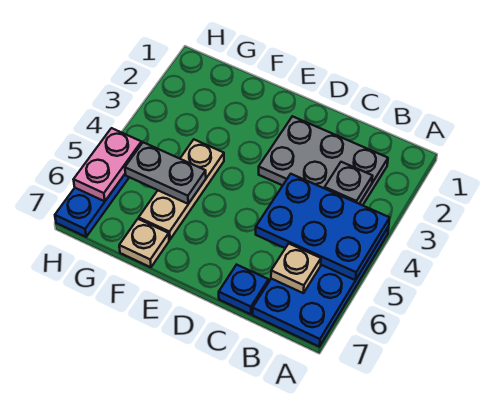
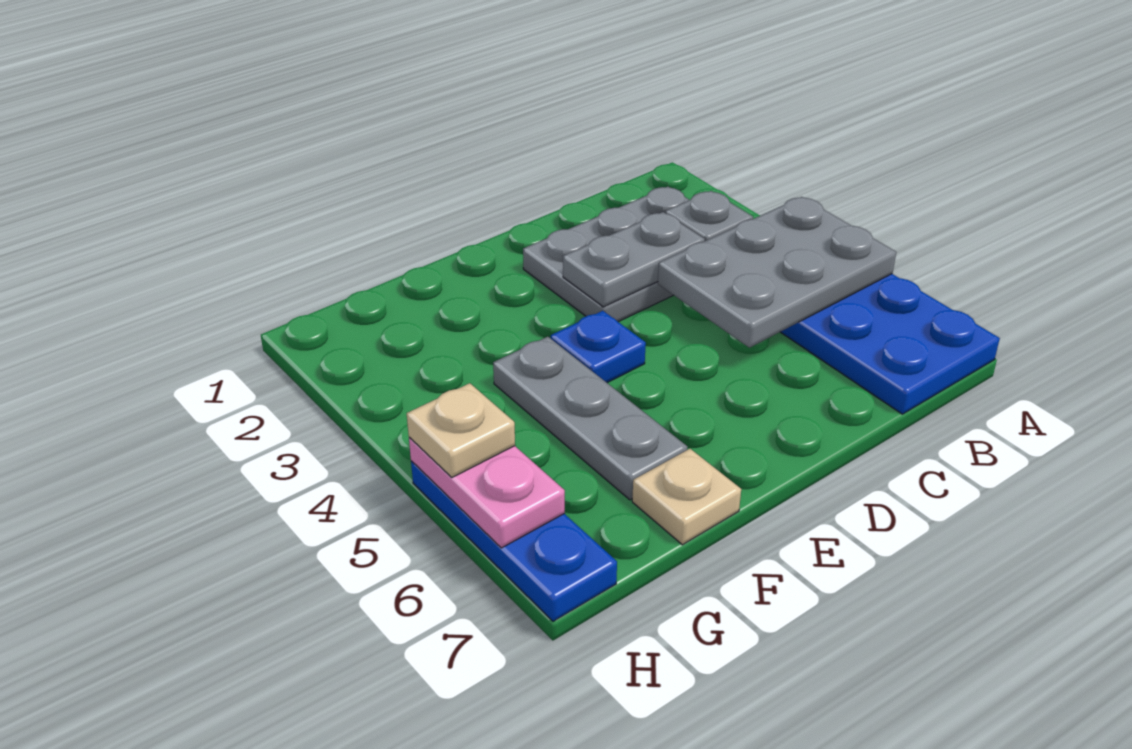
blue 2x3 plate [256,174,390,280] -> grey 2x3 plate [658,197,896,348]
tan 1x1 plate [271,244,321,293] -> tan 1x1 plate moved to [407,383,515,477]
blue 1x1 plate [219,265,269,314] -> blue 1x1 plate moved to [551,311,646,383]
tan 1x3 plate [139,140,224,240] -> grey 1x3 plate [493,337,688,500]
grey 1x2 plate [125,142,206,204] -> grey 1x2 plate moved to [563,212,705,307]

